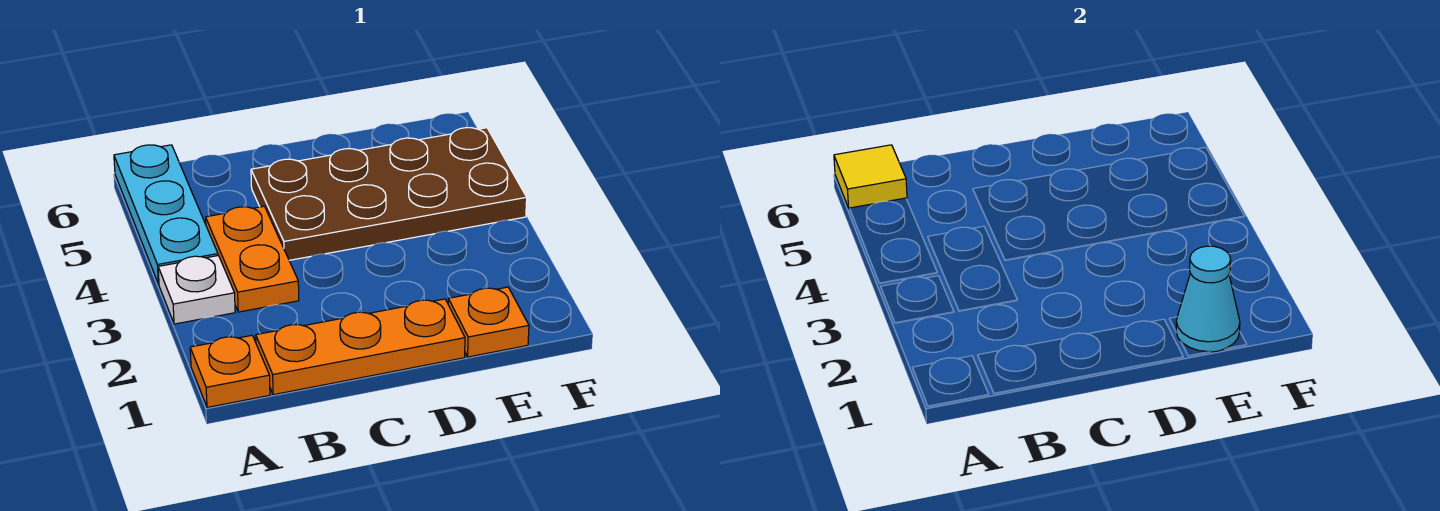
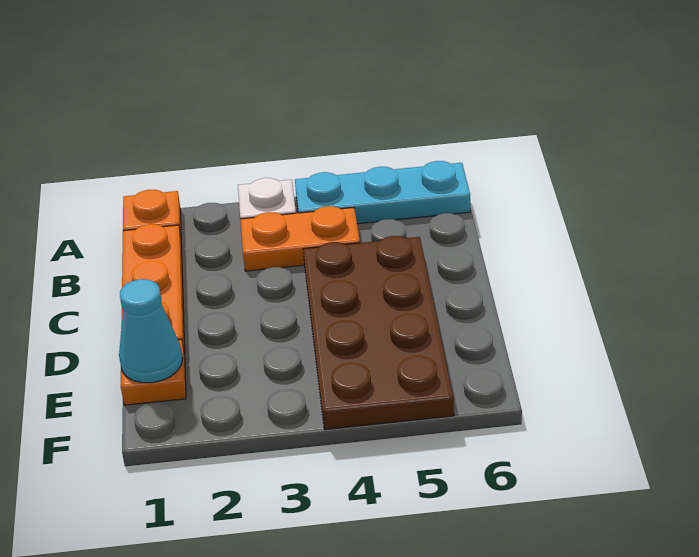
yellow 1x1 tile [834,145,907,209] -> none

